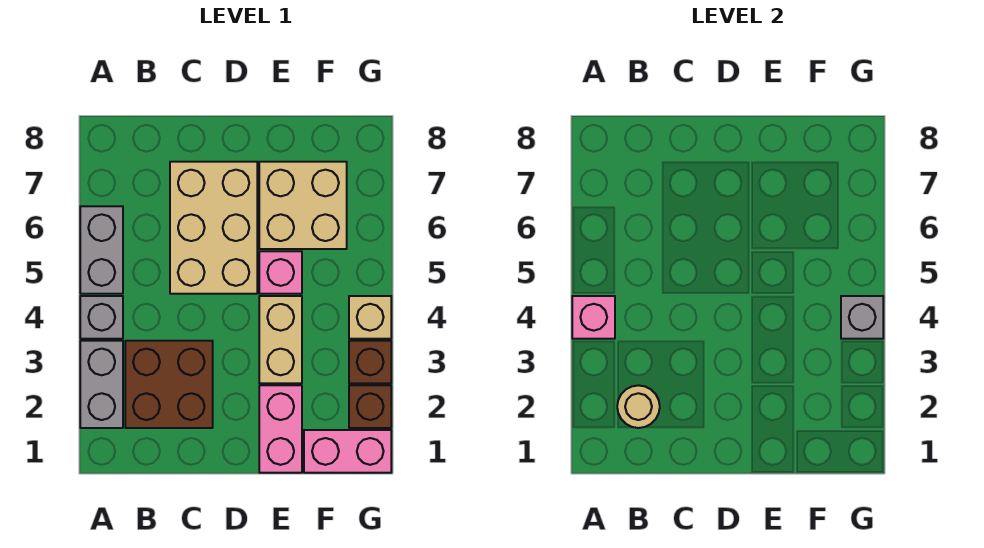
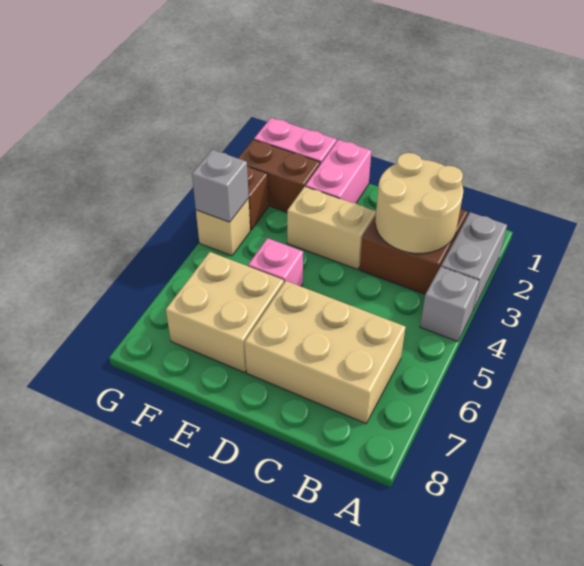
pink 1x1 brick [572,296,615,339] -> none
grey 1x2 brick [80,206,123,294] -> none
tan 1x1 round brick [617,385,660,428] -> tan 2x2 round brick [375,153,463,254]
tan 2x3 brick [170,162,257,294] -> tan 2x3 brick turned to [245,281,406,423]
tan 1x2 brick [259,296,302,383] -> tan 1x2 brick turned to [287,187,376,269]
brown 1x1 brick [349,385,391,428] -> brown 1x2 brick [238,140,320,212]

